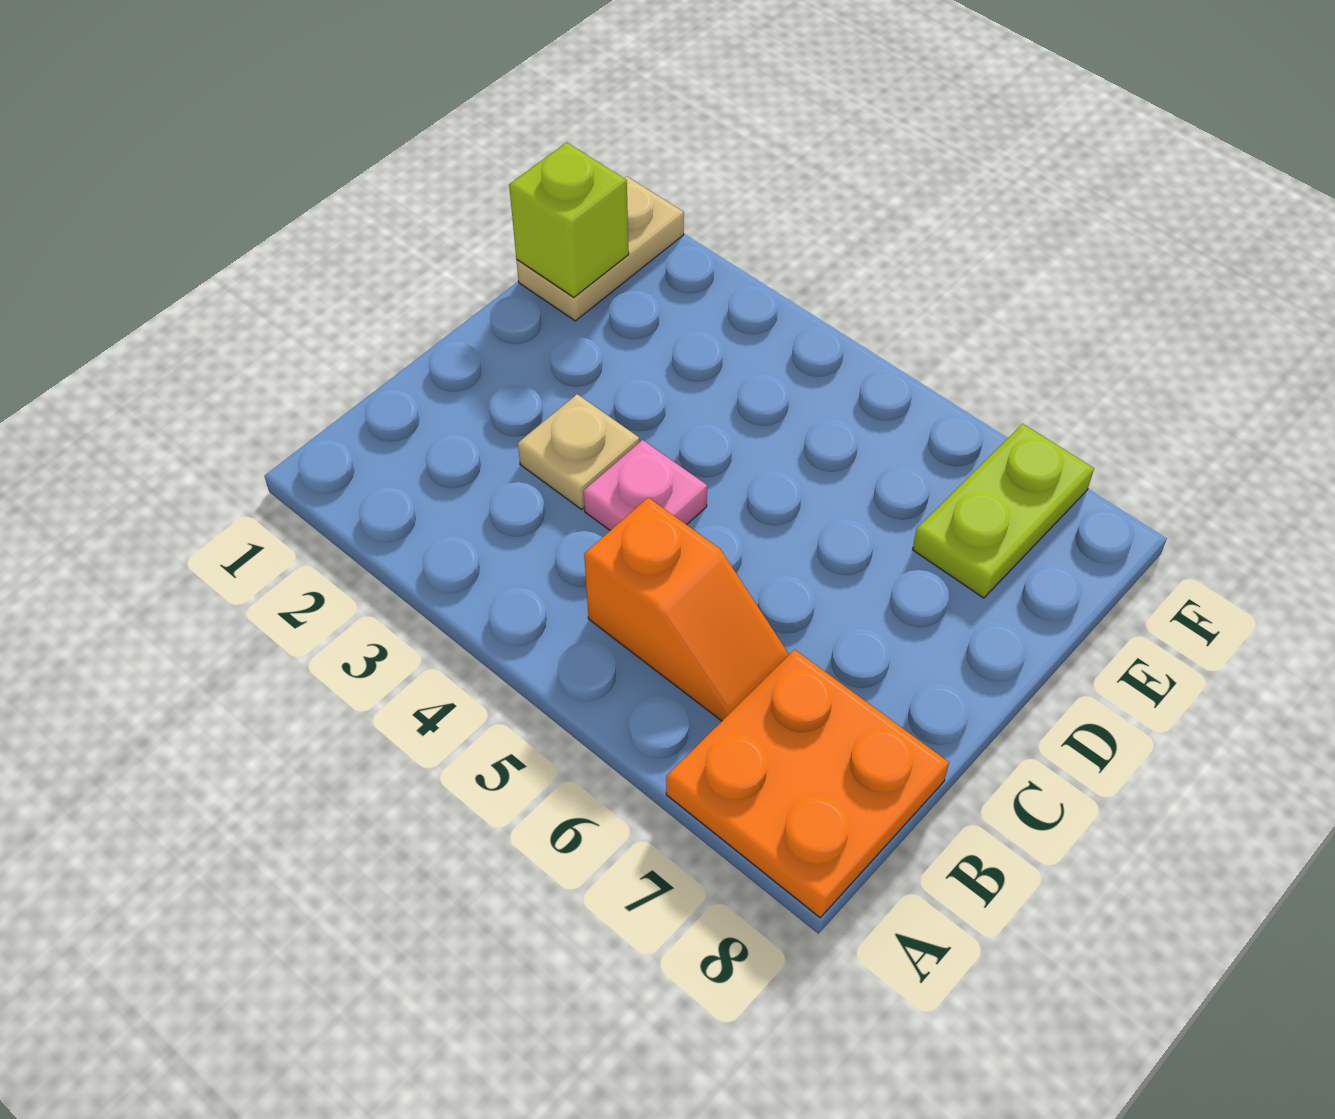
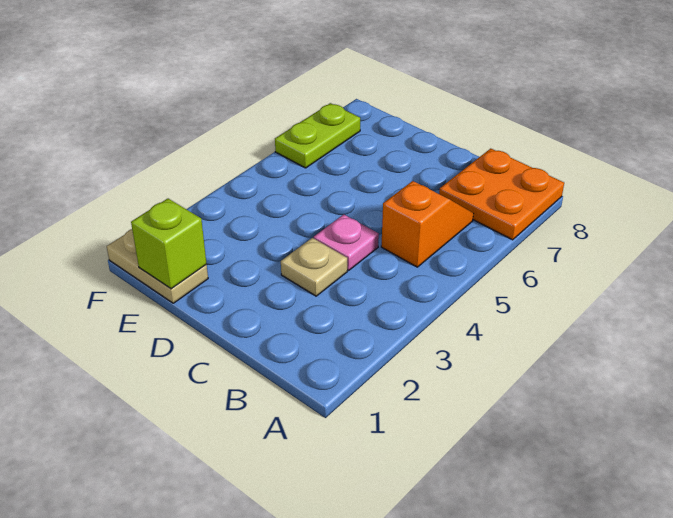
lime 1x2 plate [912,424,1094,598] -> lime 1x2 plate turned to [275,103,360,168]

